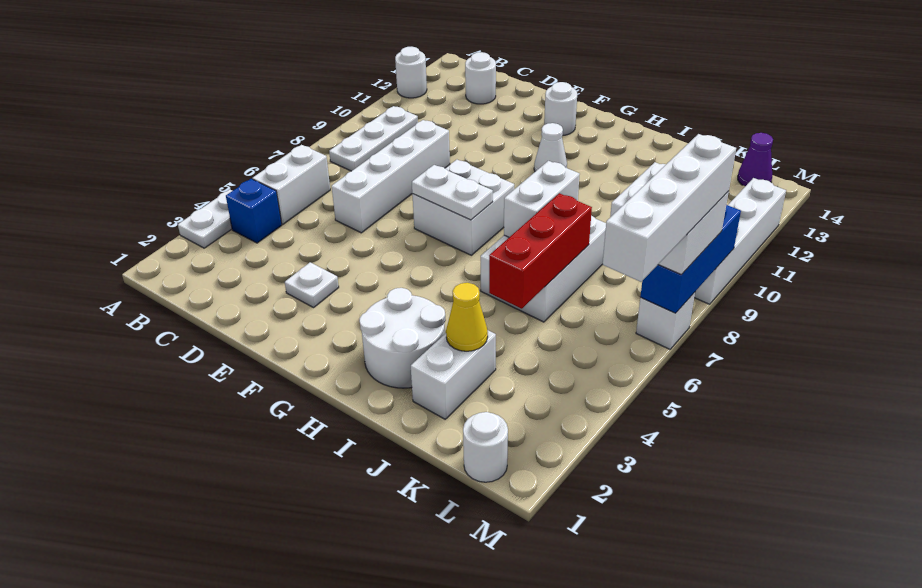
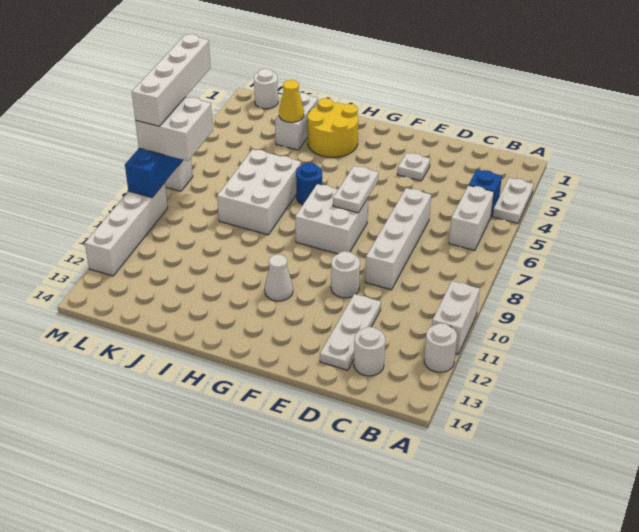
white 1x3 plate [329,106,418,171] -> white 1x3 plate moved to [320,294,381,370]
white 1x2 plate [412,165,493,220] -> white 1x2 plate turned to [333,166,379,213]
white 1x1 round brick [544,82,577,135] -> white 1x1 round brick moved to [331,251,360,298]
white 2x2 round brick [359,288,446,388] -> yellow 2x2 round brick [307,98,358,157]
none -> blue 1x1 round brick [296,163,322,205]
white 1x2 brick [504,161,580,237] -> white 1x2 brick moved to [432,281,480,354]
red 1x3 brick [489,193,592,309] -> none
purple 1x1 cone [738,133,773,186] -> none

